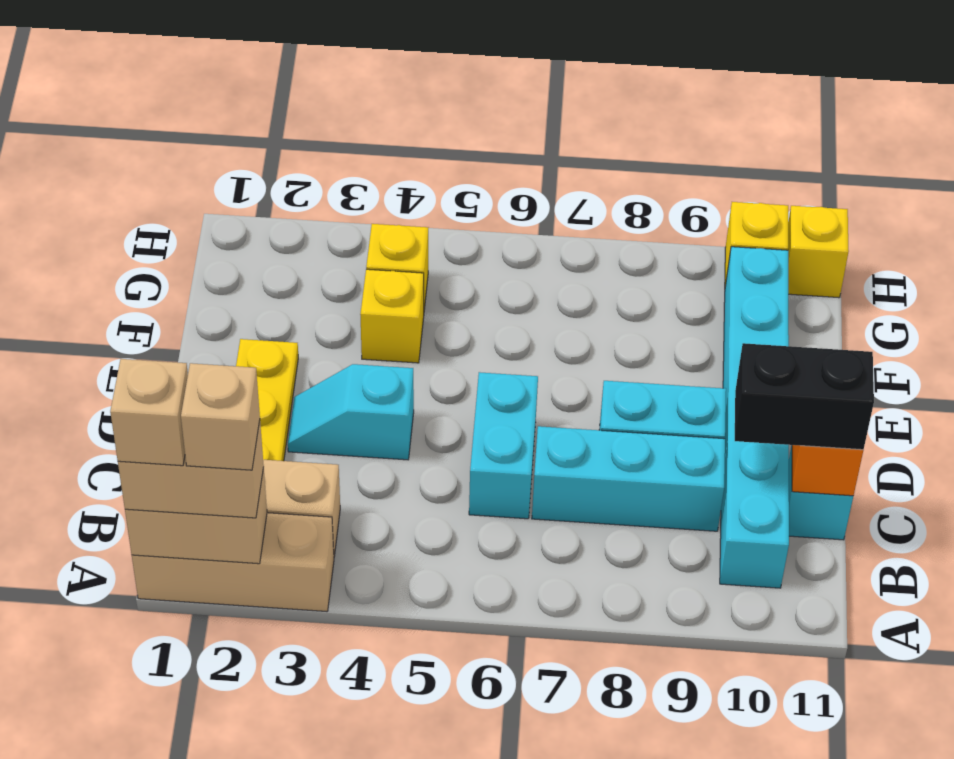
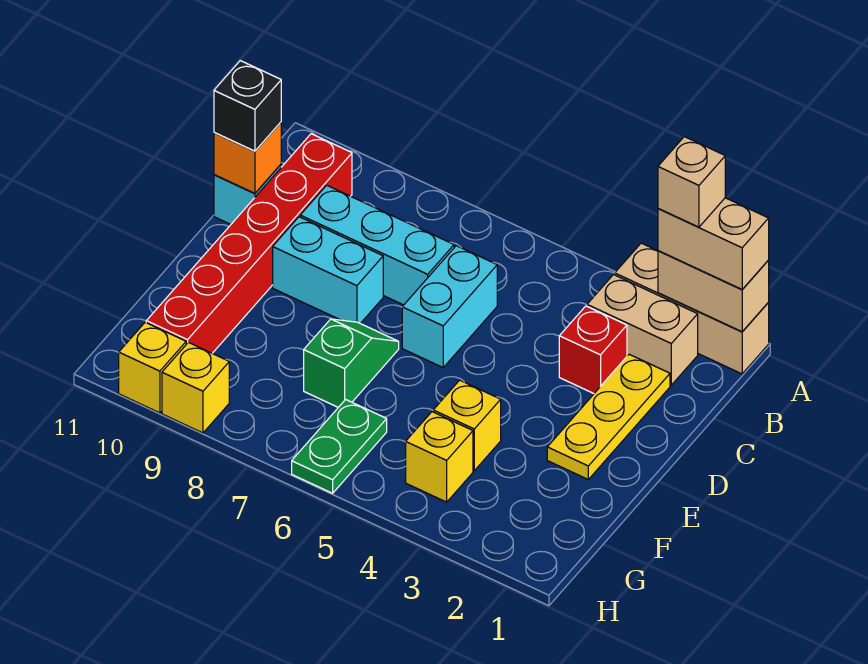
tan 1x1 brick [110,359,188,466] -> none
cyan 1x6 brick [720,247,789,588] -> red 1x6 brick [146,134,352,353]
none -> red 1x1 brick [559,306,627,393]
black 1x2 brick [735,343,874,450] -> black 1x1 brick [214,61,281,151]
cyan 1x2 slope [288,364,414,460] -> none
none -> green 1x2 slope [304,319,399,407]
none -> green 1x2 plate [292,400,387,493]
yellow 1x1 brick [788,206,849,298] -> yellow 1x1 brick moved to [162,342,229,433]

